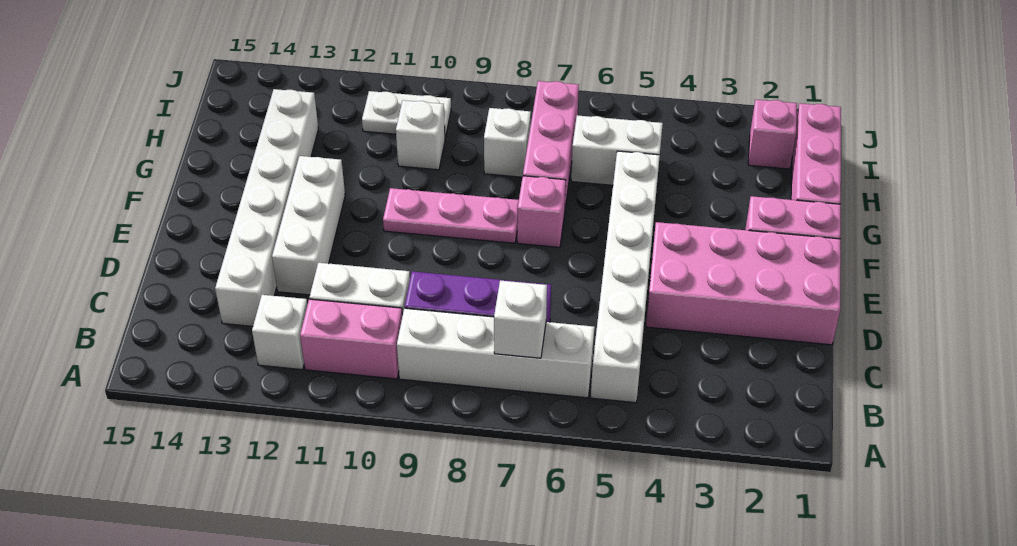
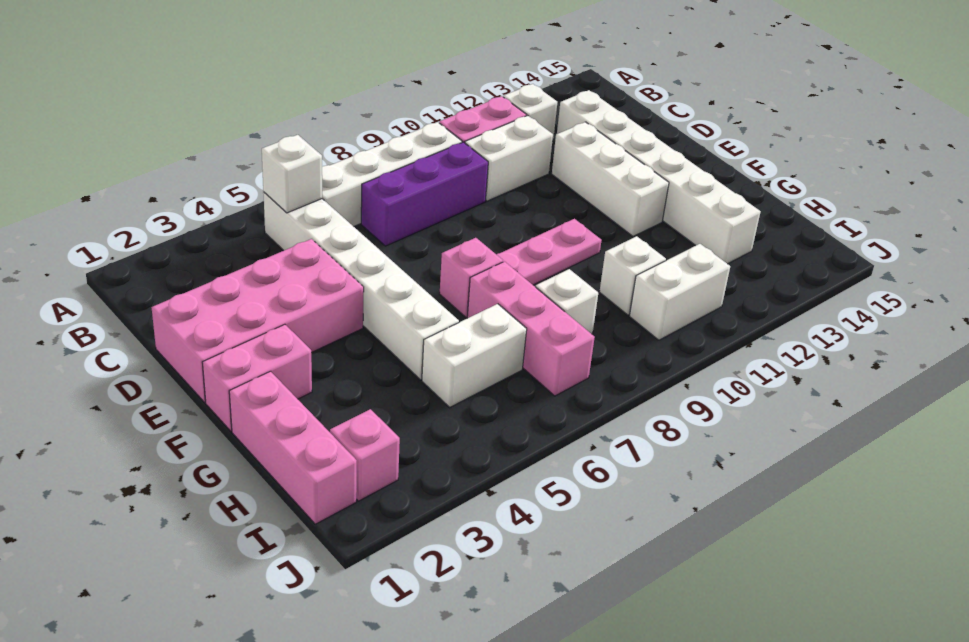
white 1x1 brick [494,280,547,358] -> white 1x1 brick moved to [262,135,322,213]
white 1x2 plate [362,91,451,138] -> white 1x2 brick [629,244,730,340]

